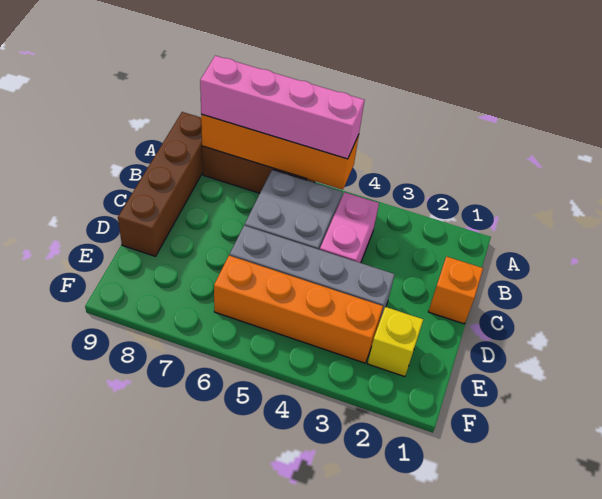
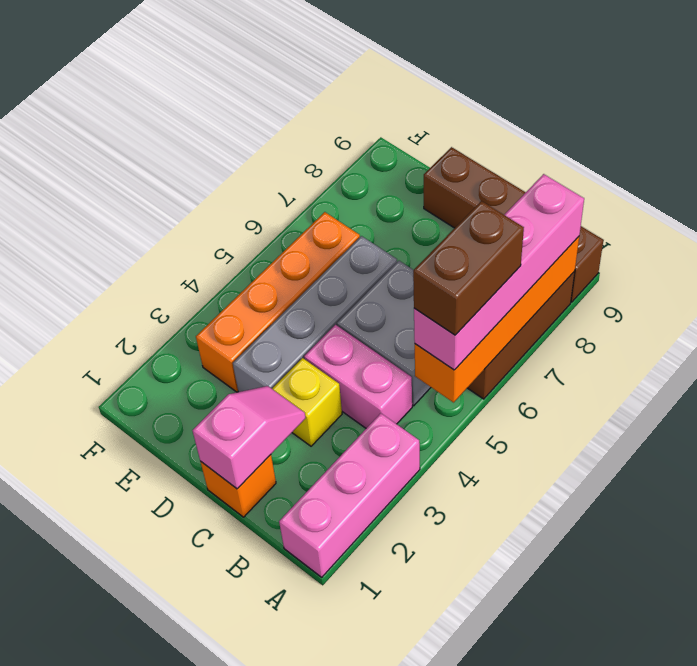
none -> pink 1x3 brick [279,413,420,577]
none -> brown 1x2 brick [413,201,524,335]
none -> pink 1x2 slope [192,386,305,489]
yellow 1x1 brick [368,307,423,377] -> yellow 1x1 brick moved to [272,358,342,446]

